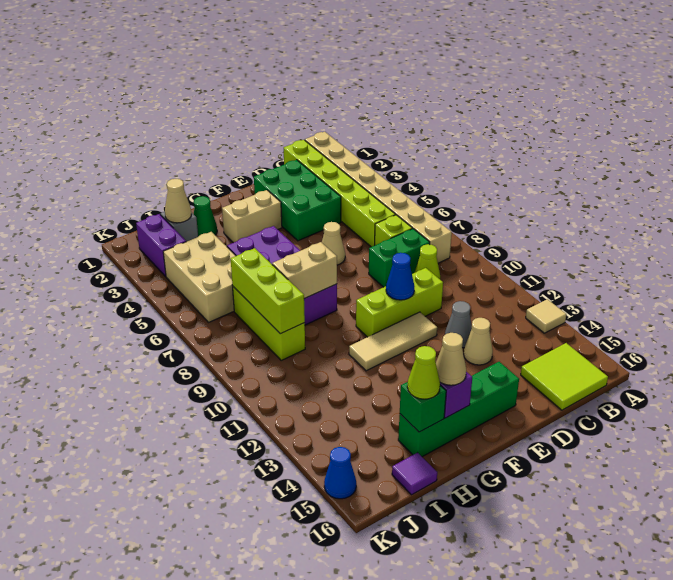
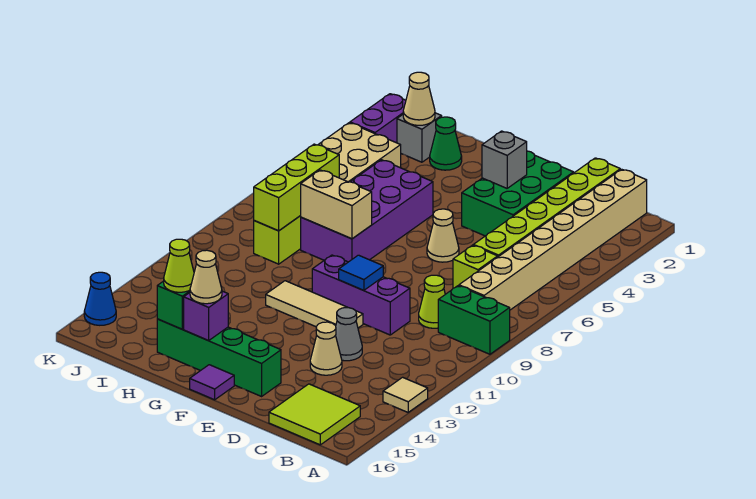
green 1x2 brick [369,229,430,287] -> green 1x2 brick moved to [438,286,510,354]
lime 1x3 brick [356,268,443,337] -> purple 1x3 brick [312,255,410,335]
none -> grey 1x1 brick [482,131,527,188]
blue 1x1 cone [386,253,415,300] -> blue 1x1 tile [339,255,383,290]
tan 1x2 brick [222,190,282,243] -> none
purple 1x1 tile [392,452,437,495] -> purple 1x1 tile moved to [190,365,234,400]

